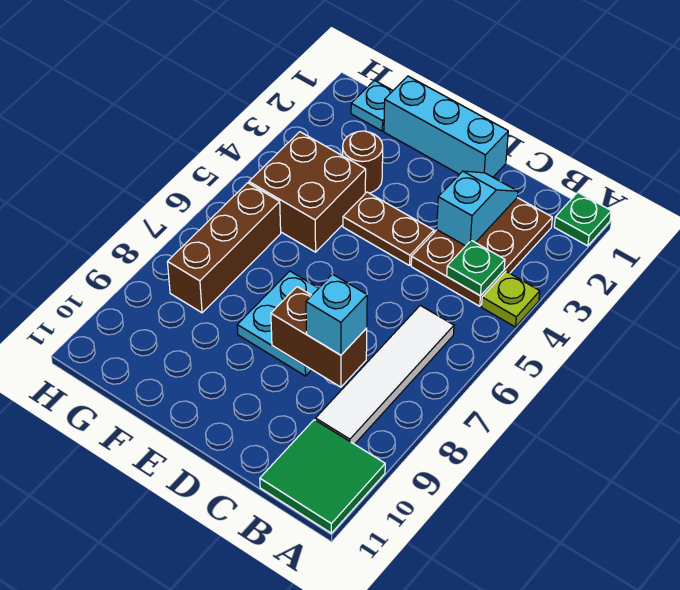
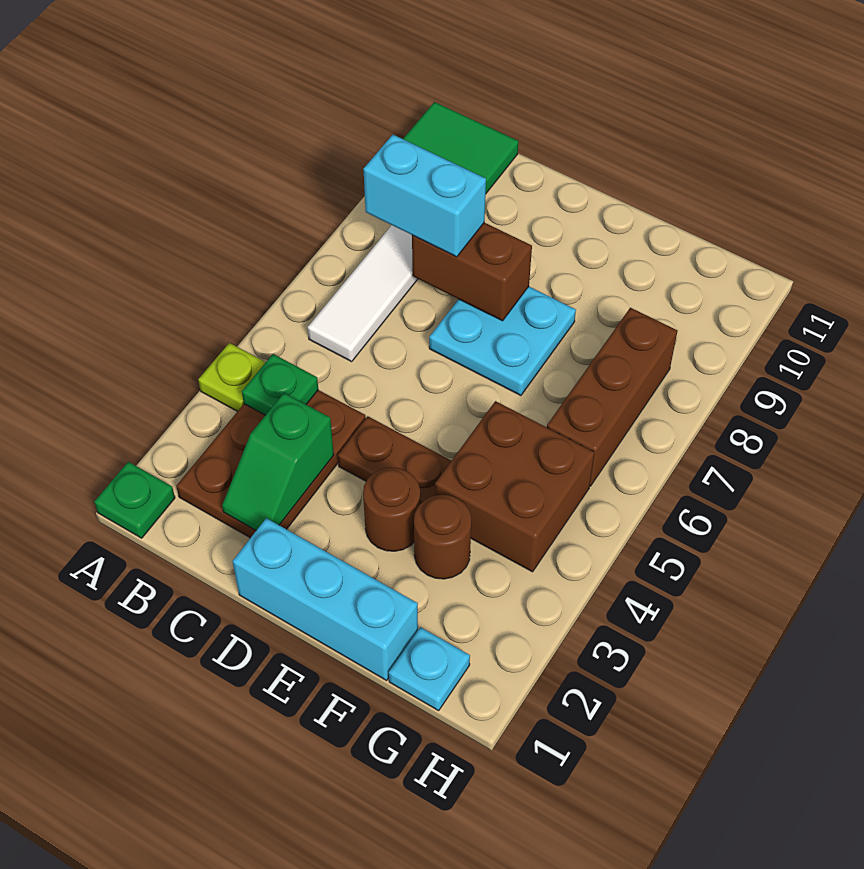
cyan 1x2 slope [437,171,518,246] -> green 1x2 slope [222,393,334,530]
cyan 1x1 brick [306,274,367,355] -> cyan 1x2 brick [363,135,486,257]
none -> brown 1x1 round brick [363,467,420,551]

